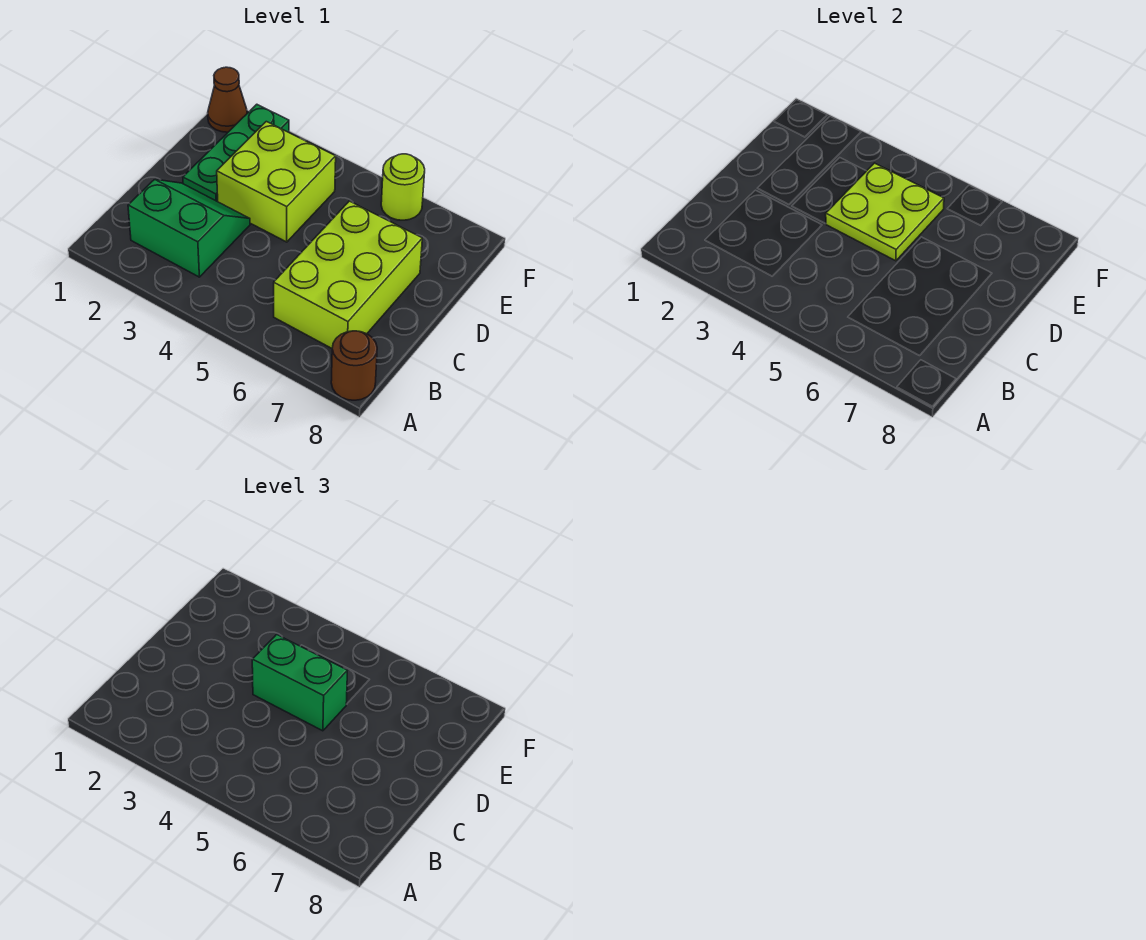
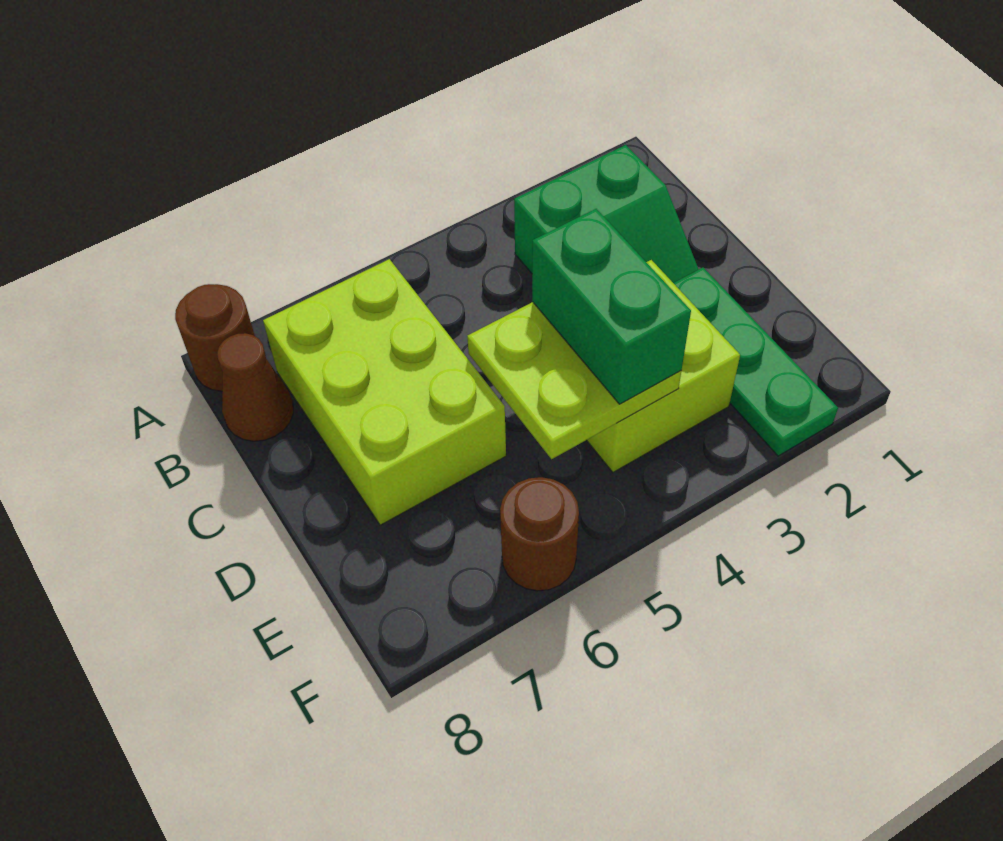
green 1x2 brick [252,634,347,731] -> green 1x2 brick turned to [532,209,691,404]
brown 1x1 cone [208,67,247,132] -> brown 1x1 cone moved to [217,333,293,441]
lime 1x1 round brick [381,154,425,220] -> brown 1x1 round brick [500,477,579,591]

